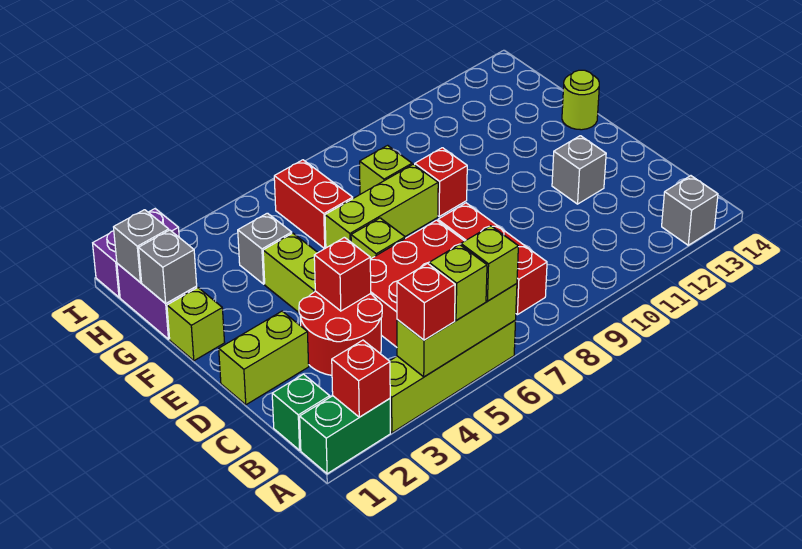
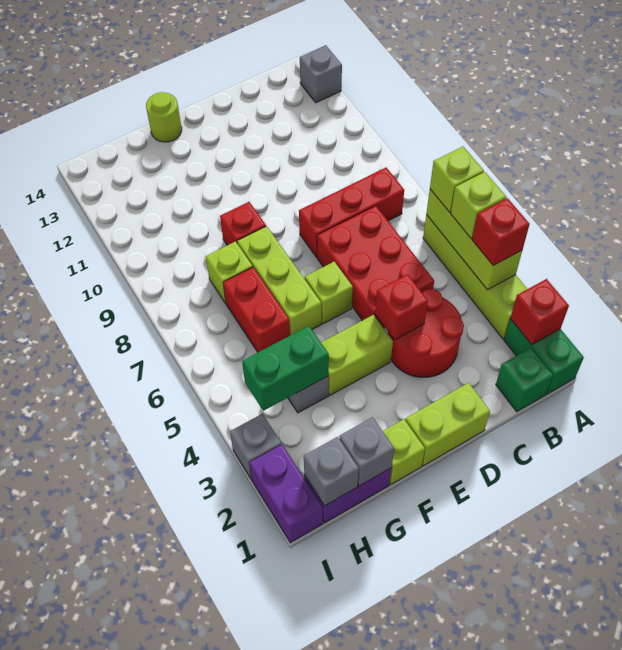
lime 1x2 brick [219,311,309,405] -> lime 1x2 brick turned to [405,383,490,466]
grey 1x1 brick [552,136,606,204] -> grey 1x1 brick moved to [230,414,281,479]
none -> green 1x2 brick [242,326,329,411]
red 1x2 brick [274,160,353,249] -> red 1x2 brick turned to [223,267,290,352]

